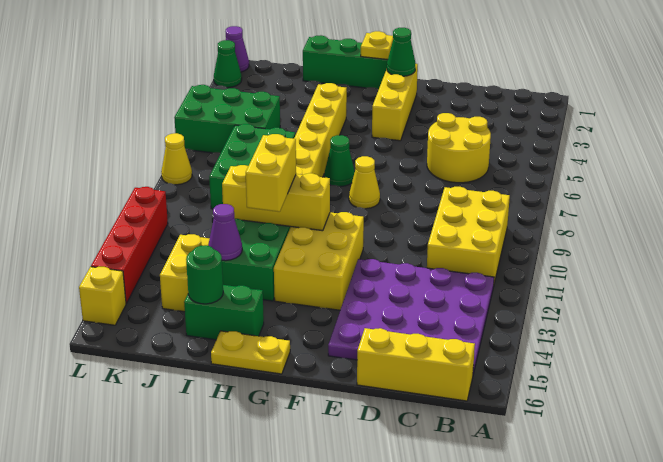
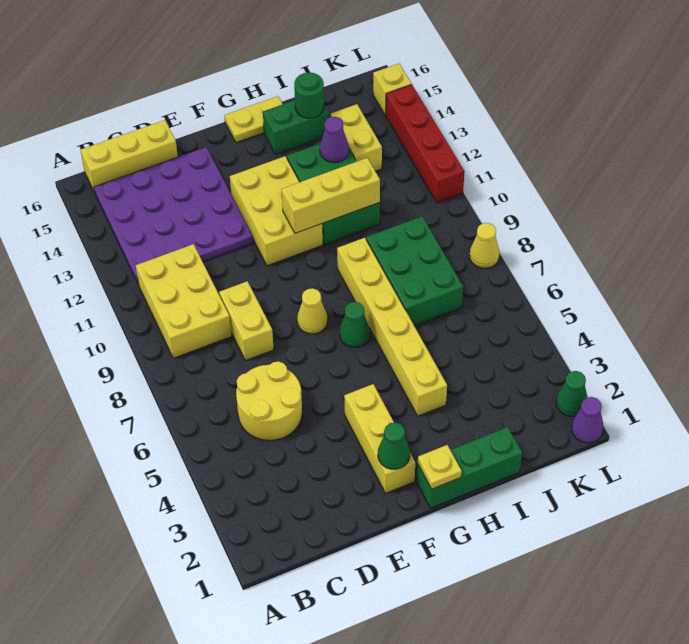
yellow 1x2 brick [246,134,296,212] -> yellow 1x2 brick moved to [219,281,274,361]
green 2x3 brick [174,85,280,153] -> none

